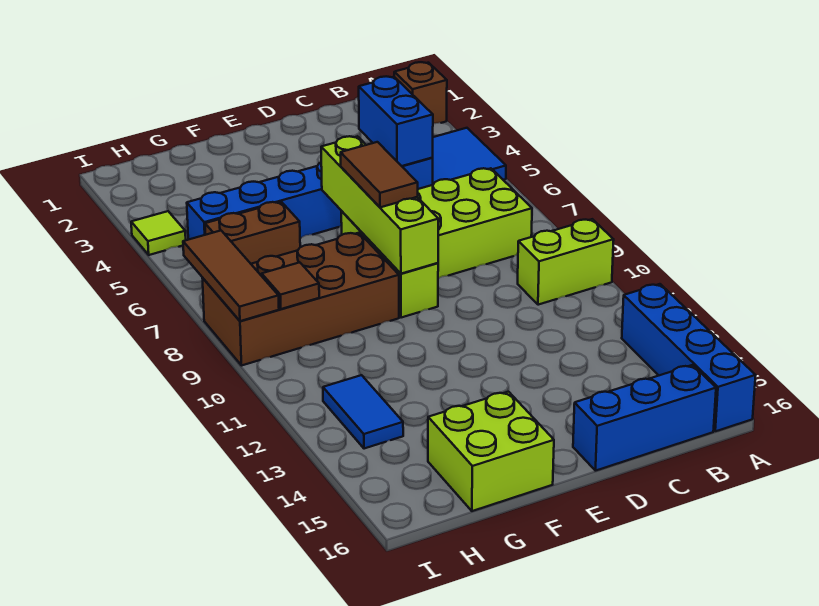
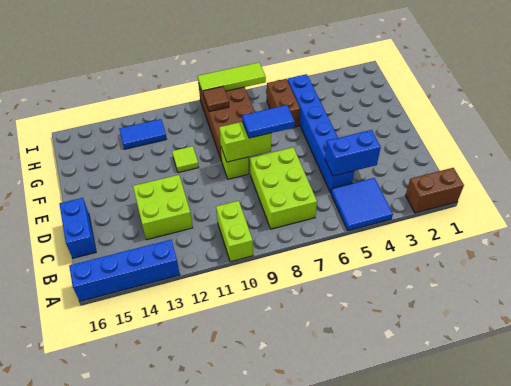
brown 1x1 brick [394,62,447,124] -> brown 1x2 brick [405,168,464,213]
lime 2x4 brick [341,168,532,278] -> lime 2x3 brick [250,147,317,229]
blue 1x3 brick [573,365,716,471] -> blue 1x2 brick [60,198,96,258]
lime 1x4 brick [321,136,438,274] -> lime 1x2 brick [219,122,271,162]
brown 1x2 tile [341,142,418,207] -> blue 1x2 tile [242,105,295,138]
lime 2x2 brick [428,392,554,511] -> lime 2x2 brick moved to [133,175,193,240]
lime 1x1 tile [131,211,186,255] -> lime 1x1 tile moved to [172,146,199,173]
brown 1x3 tile [183,230,279,321] -> lime 1x3 tile [198,63,266,94]

